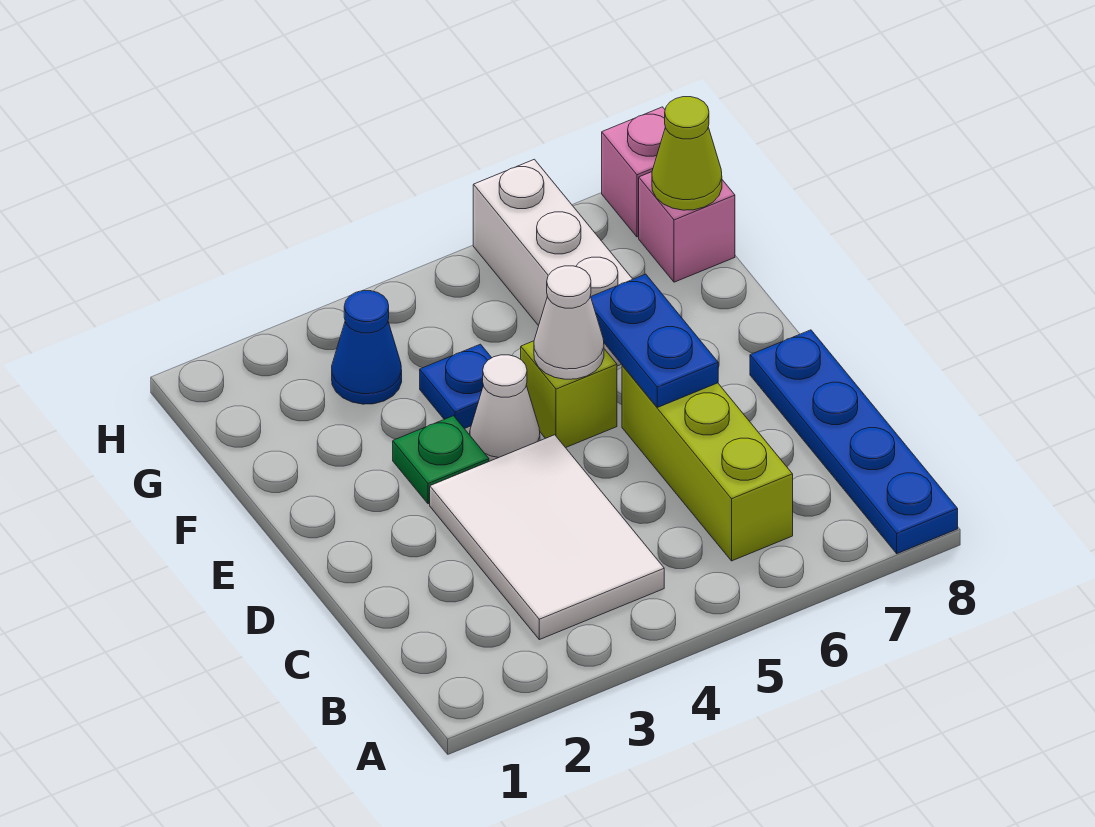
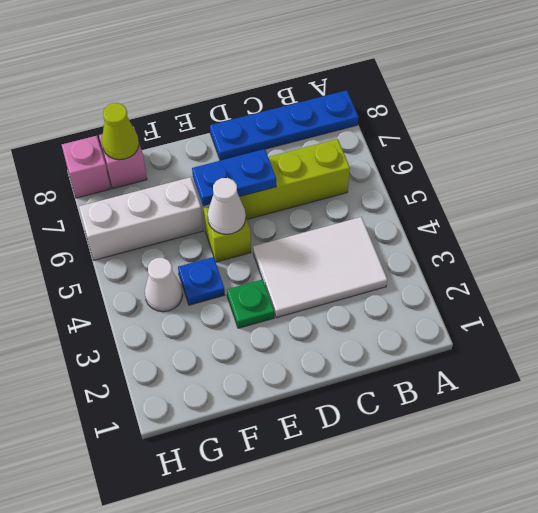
white 1x1 cone [470,355,540,461] -> white 1x1 cone moved to [145,258,183,312]
blue 1x1 cone [332,291,402,404] -> none

